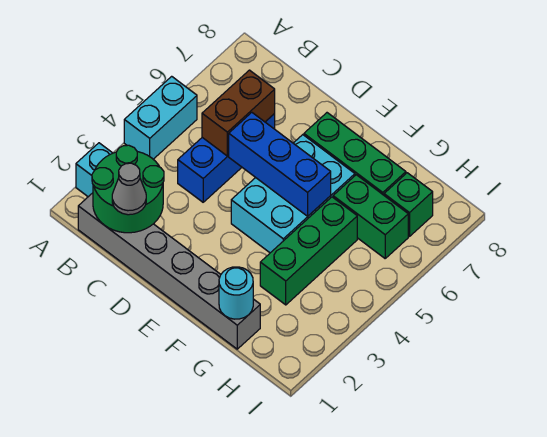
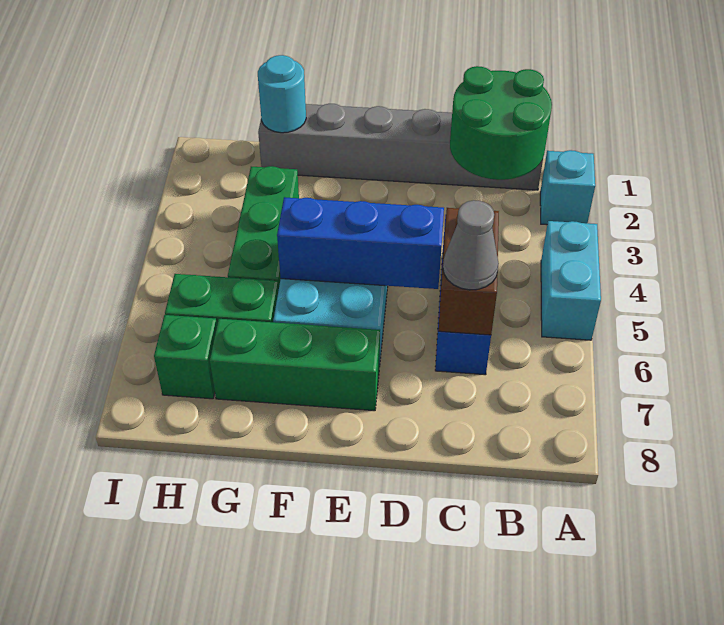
grey 1x1 cone [112,163,146,215] -> grey 1x1 cone moved to [443,200,499,290]

